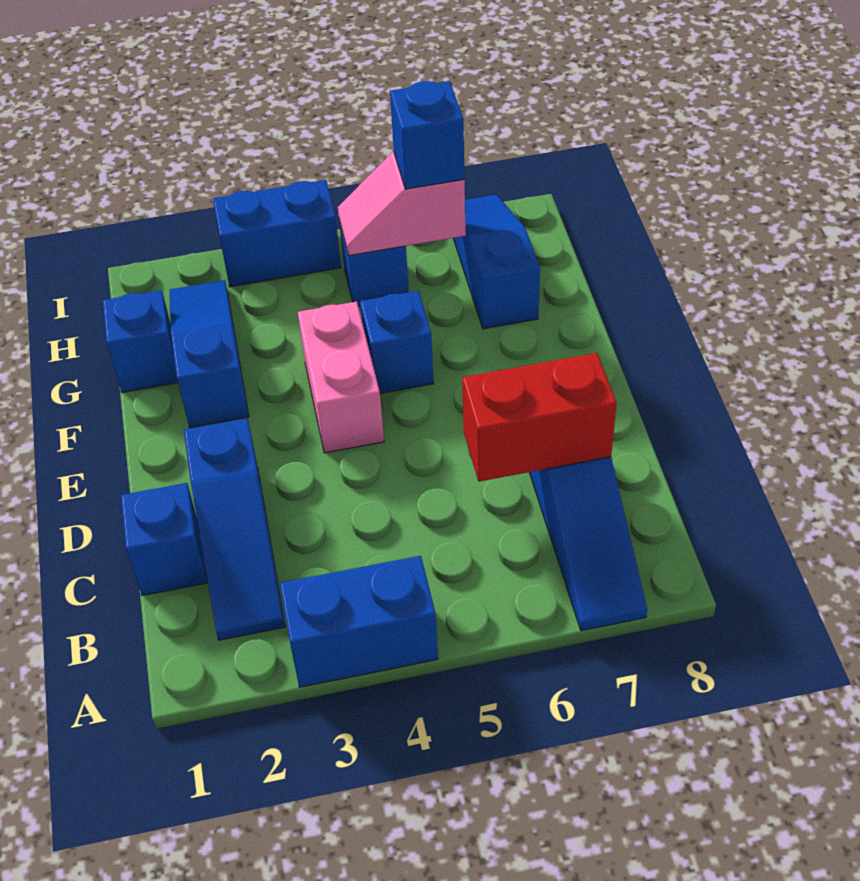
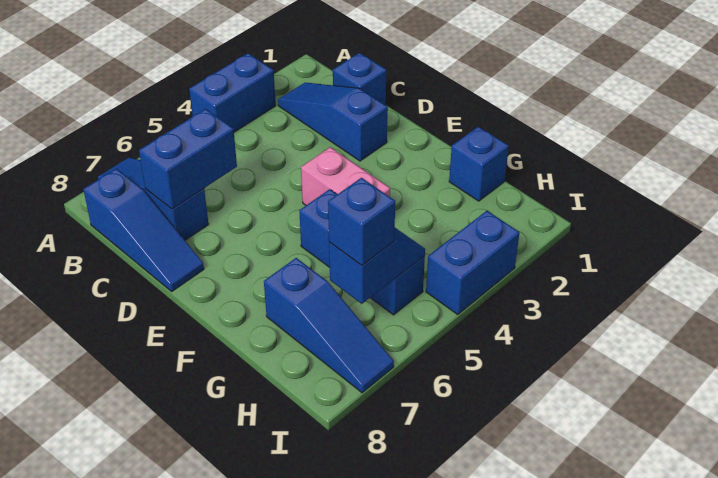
red 1x2 brick [462,353,617,482] -> blue 1x2 brick [139,109,237,209]
blue 1x3 slope [170,280,249,428] -> blue 1x3 slope moved to [83,169,204,291]
pink 1x2 slope [338,152,466,256] -> blue 1x2 slope [329,228,425,304]

